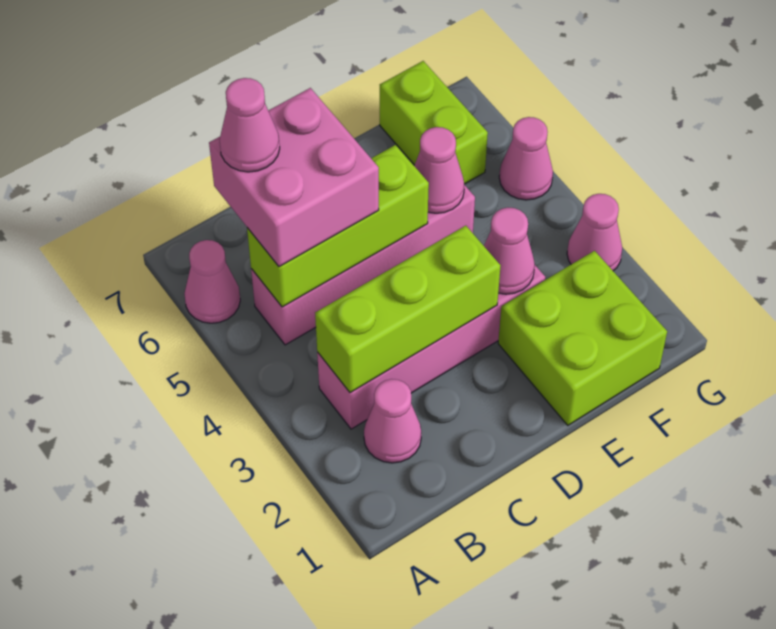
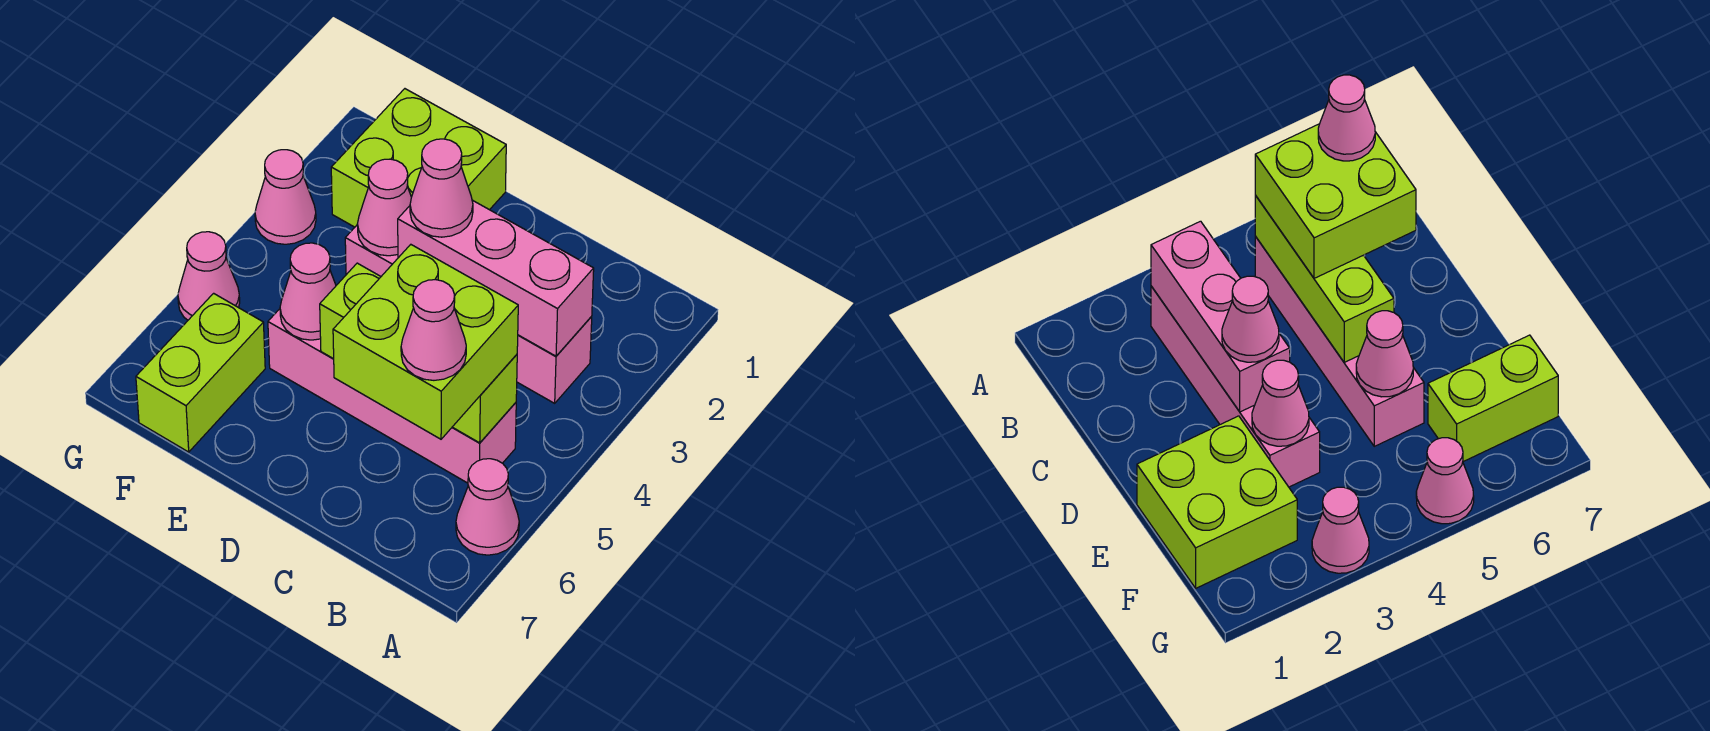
pink 1x1 cone [364,379,421,463] -> pink 1x1 cone moved to [410,139,473,237]
lime 1x3 brick [315,226,500,393] -> pink 1x3 brick [398,200,594,356]
pink 2x2 brick [209,88,379,267] -> lime 2x2 brick [333,245,518,439]

